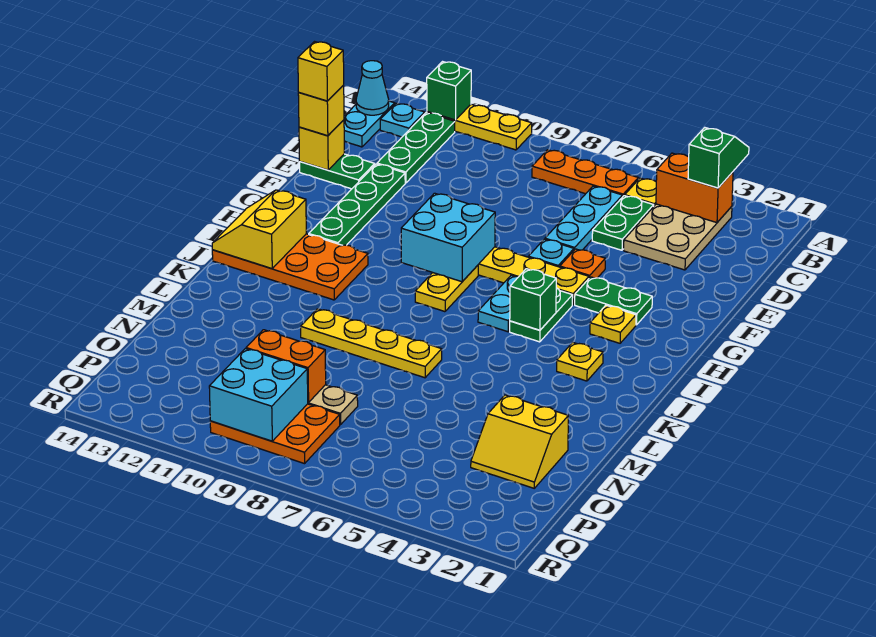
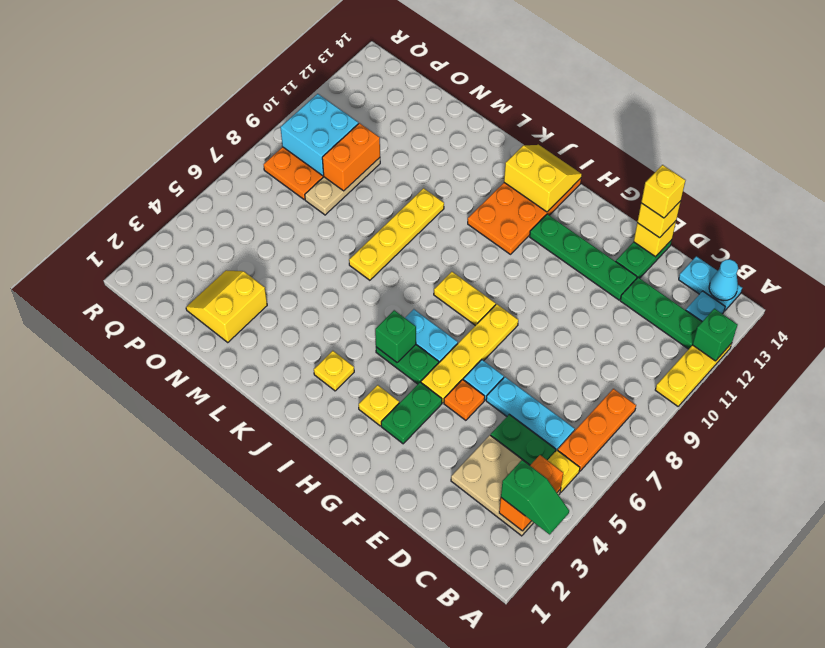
cyan 2x2 brick [401,193,495,282] -> none

